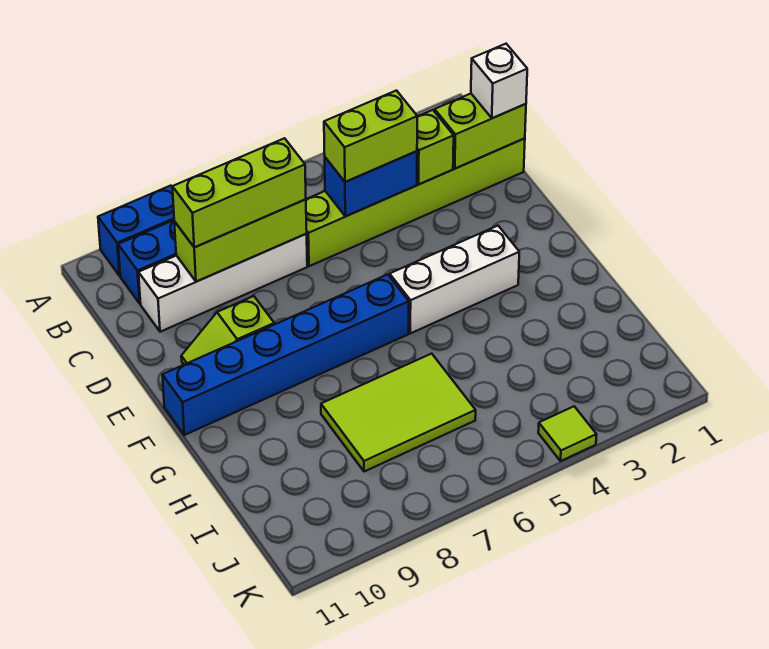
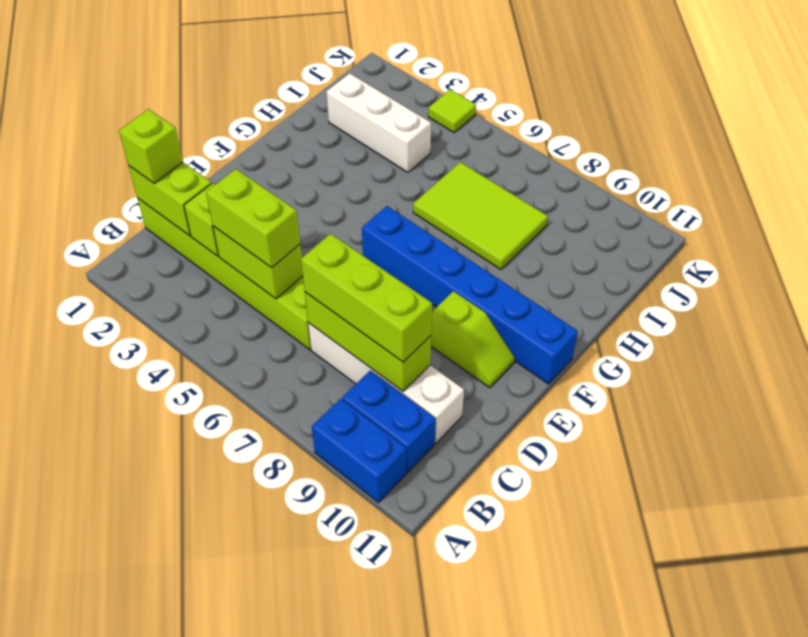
white 1x1 brick [471,44,527,118] -> lime 1x1 brick [119,109,183,184]
blue 1x2 brick [325,151,417,216] -> lime 1x2 brick [213,226,303,299]
white 1x3 brick [390,226,519,333] -> white 1x3 brick moved to [326,73,431,173]

